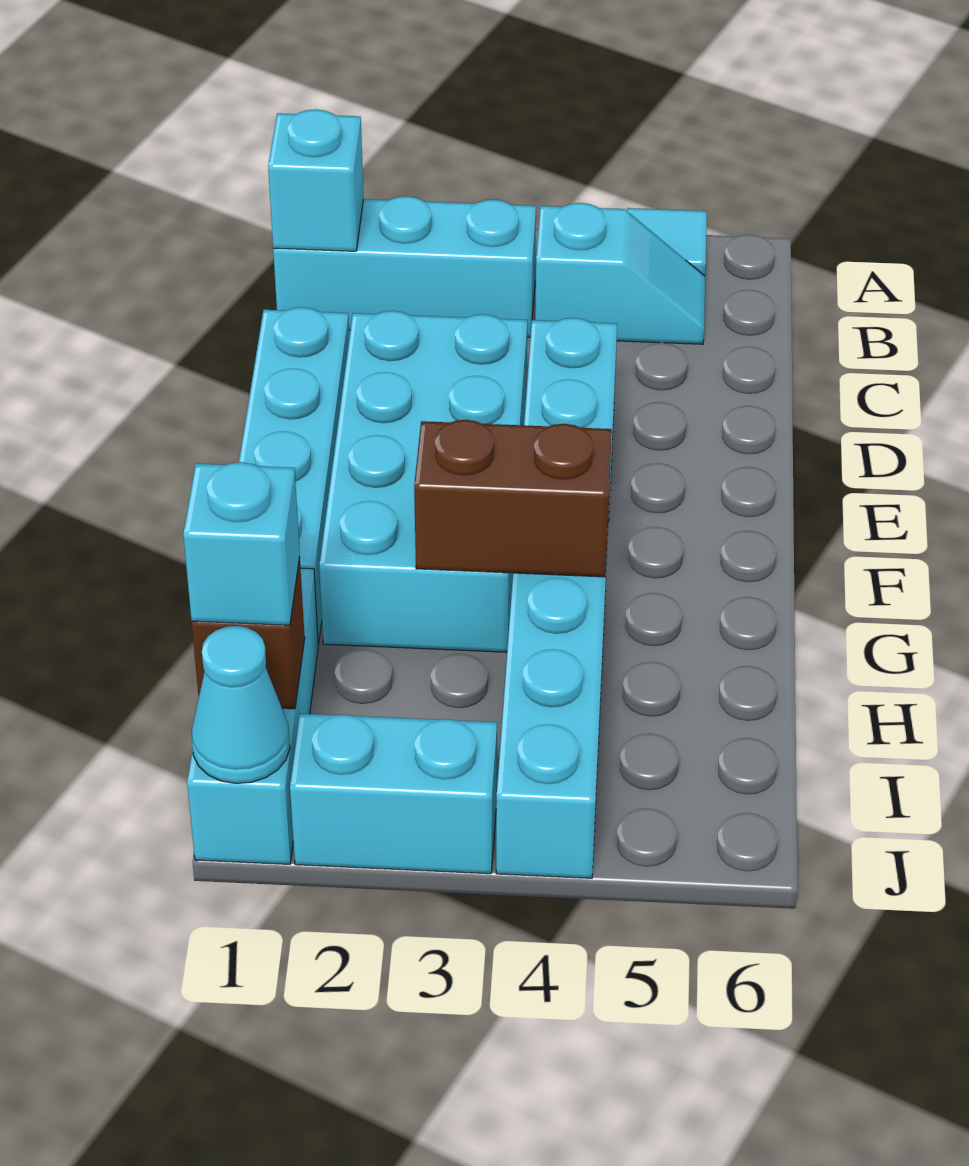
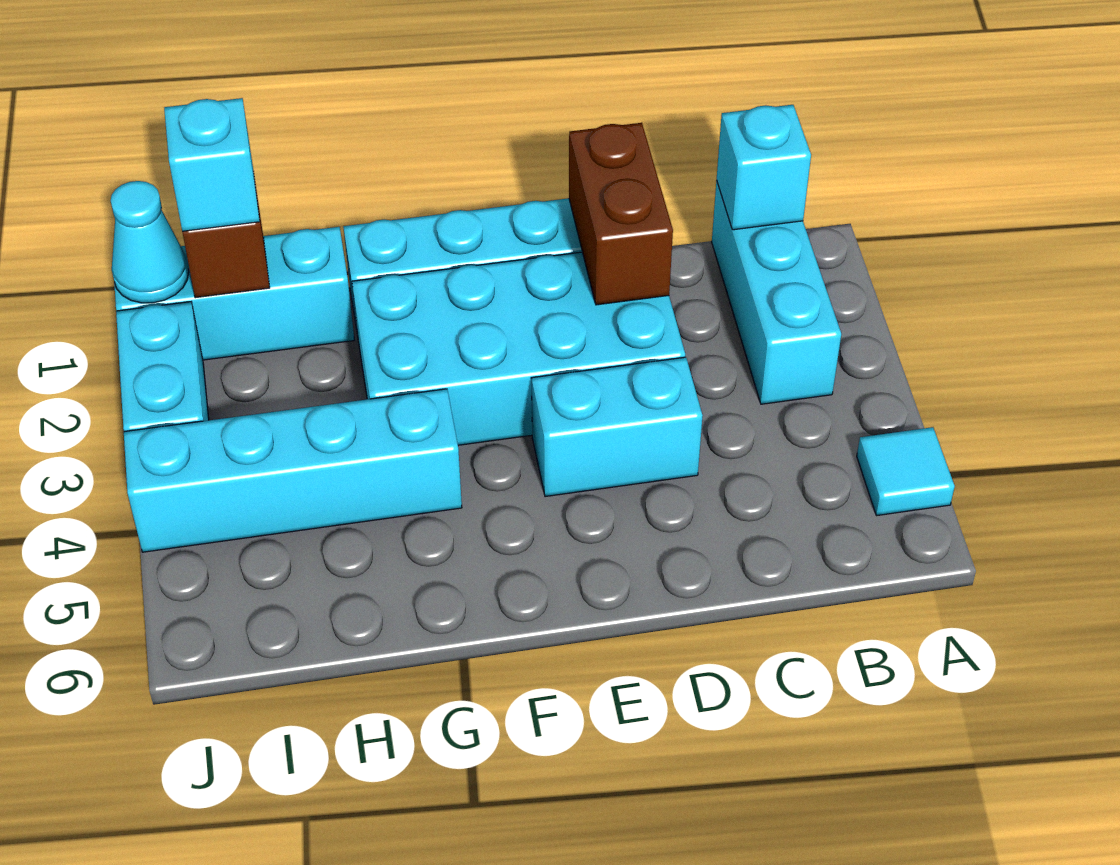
cyan 1x2 slope [535,203,705,344] -> none
brown 1x2 brick [414,420,612,577] -> brown 1x2 brick moved to [569,123,673,305]

